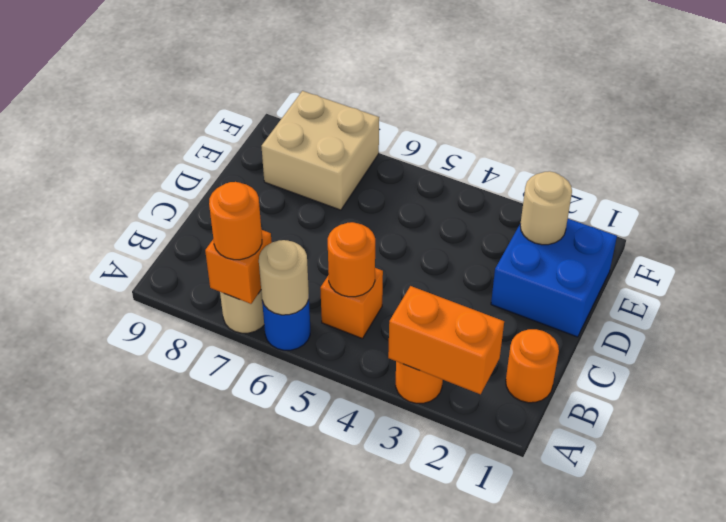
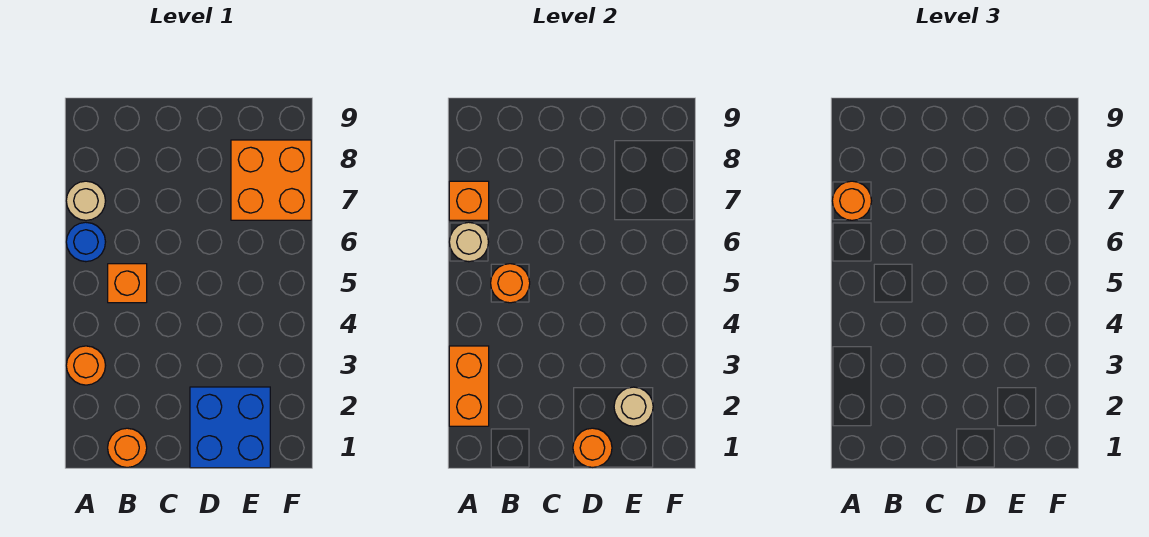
none -> orange 1x1 round brick [573,428,612,467]
tan 2x2 brick [261,91,379,210] -> orange 2x2 brick [231,140,311,220]

